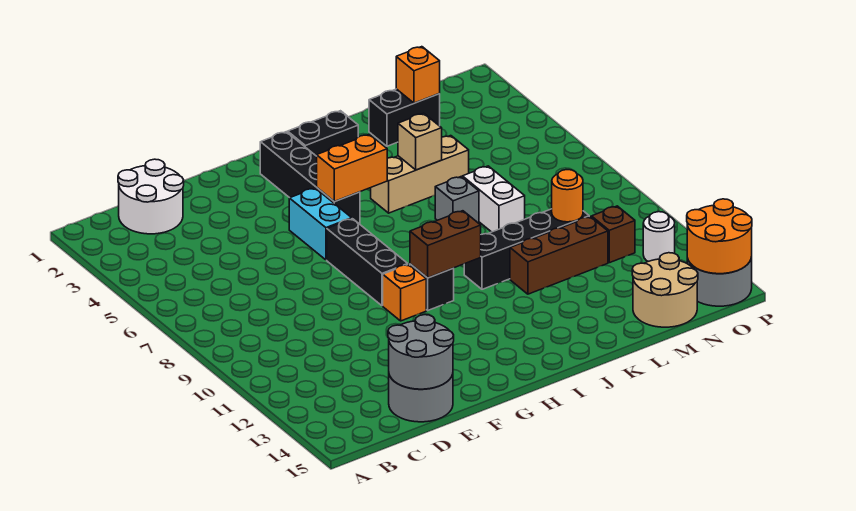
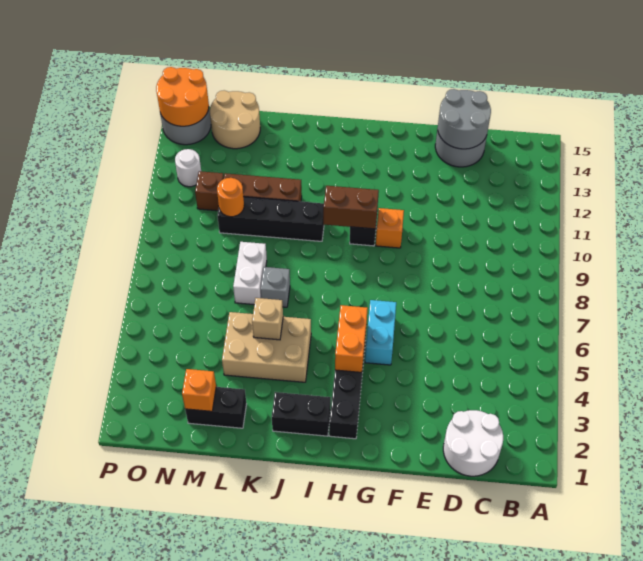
black 1x3 brick [327,219,408,306] -> none
orange 1x2 brick [317,134,387,202] -> orange 1x2 brick turned to [335,305,368,372]
tan 1x3 brick [371,136,469,213] -> tan 2x3 brick [222,312,311,382]

